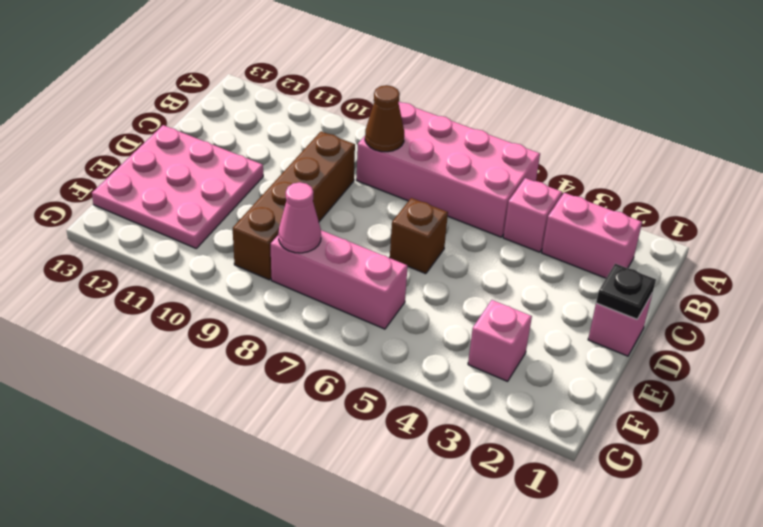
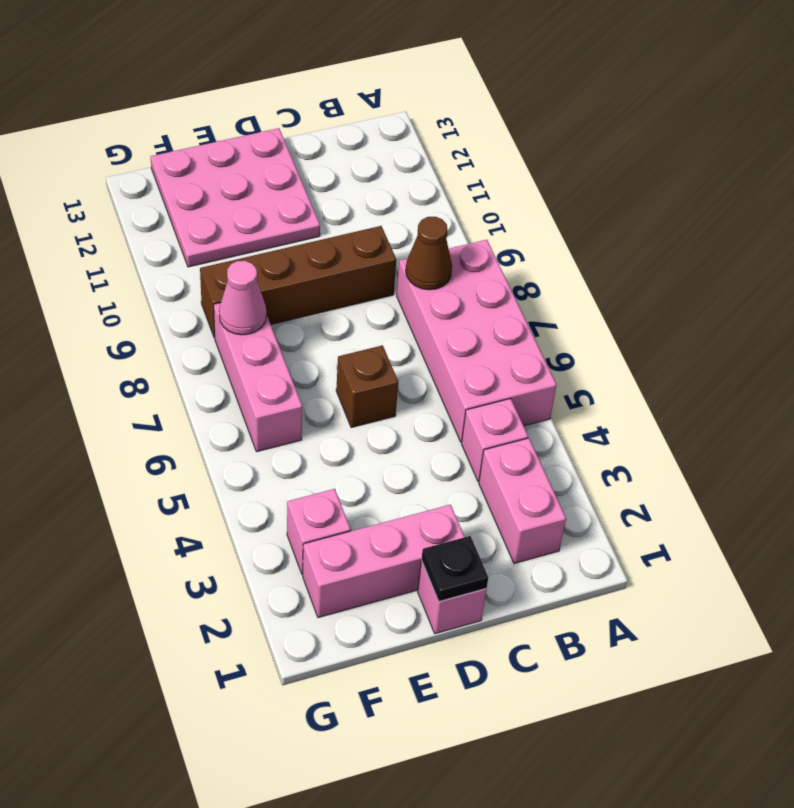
none -> pink 1x3 brick [303,505,464,618]

